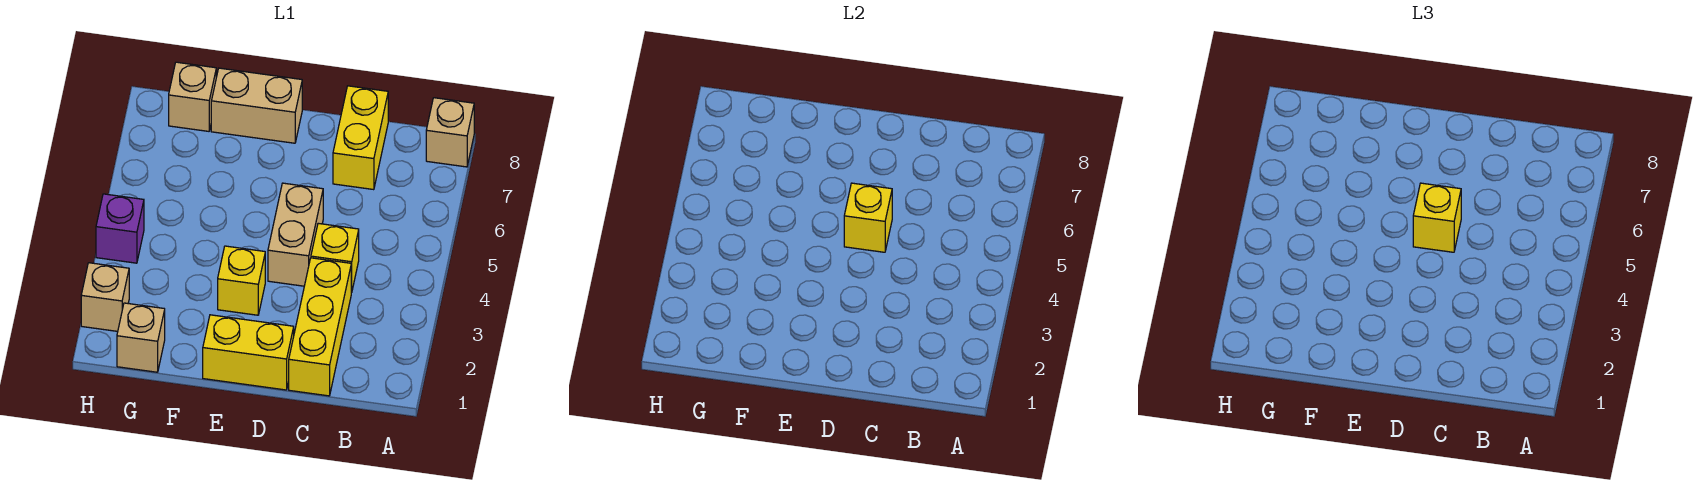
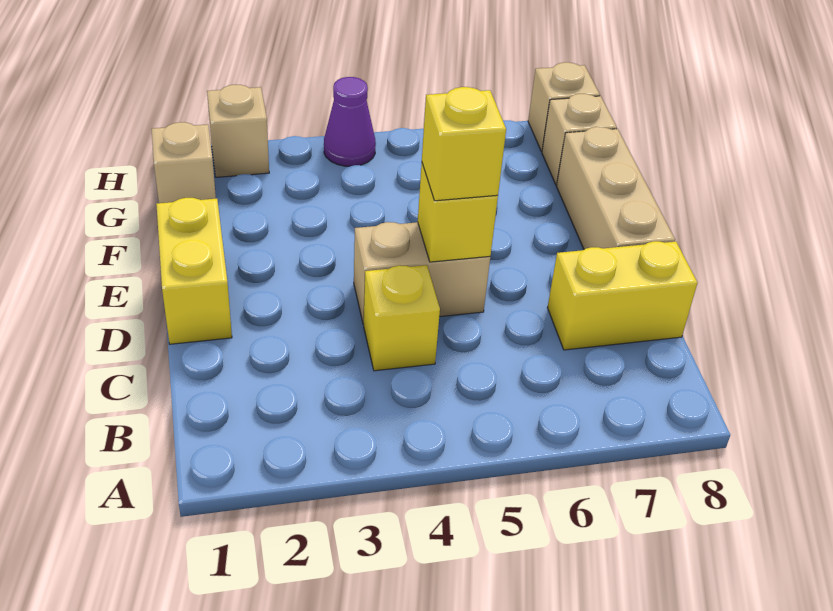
tan 1x1 brick [426,98,474,167] -> tan 1x1 brick moved to [528,62,600,151]
yellow 1x3 brick [289,258,352,396] -> none
yellow 1x1 brick [218,246,265,315] -> none
tan 1x2 brick [211,68,302,143] -> tan 1x3 brick [557,127,675,249]
purple 1x1 brick [96,194,144,263] -> purple 1x1 cone [324,77,376,166]

